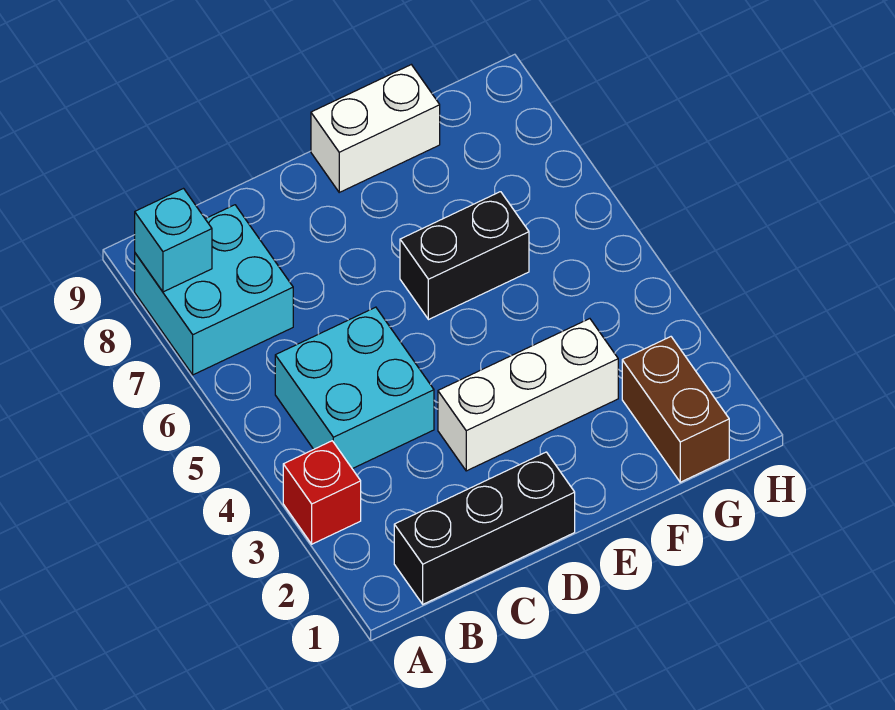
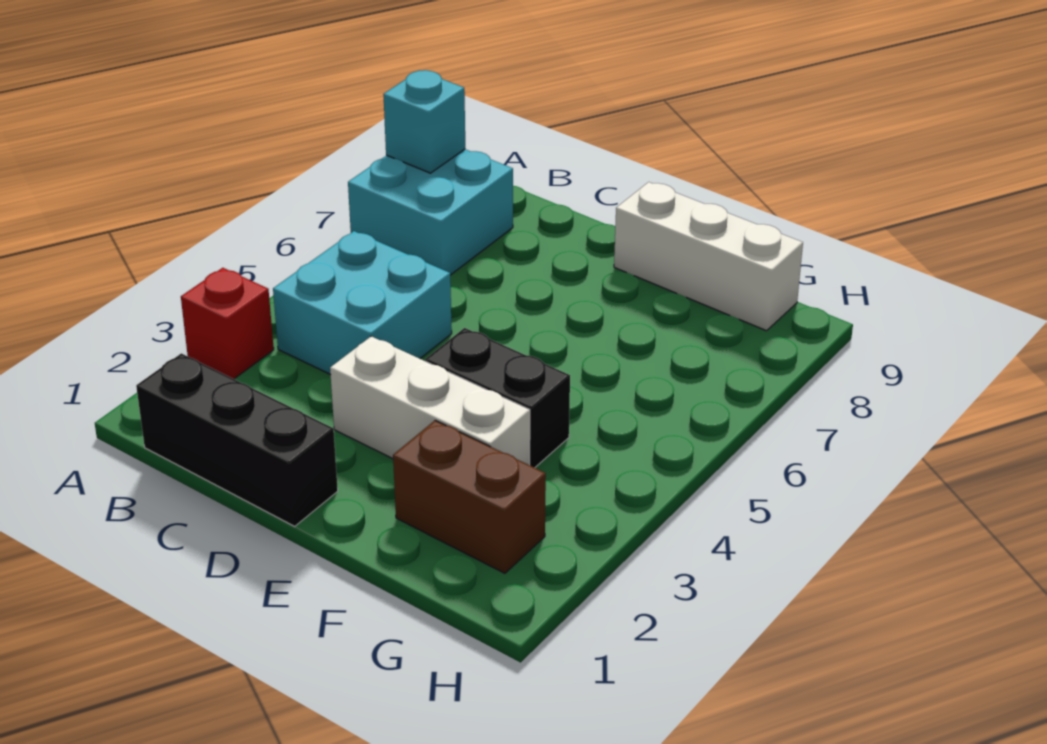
black 1x2 brick [400,192,529,320] -> black 1x2 brick moved to [425,328,570,468]
white 1x2 brick [311,65,440,192] -> white 1x3 brick [614,182,803,331]
brown 1x2 brick [622,337,729,482] -> brown 1x2 brick turned to [393,420,546,573]

